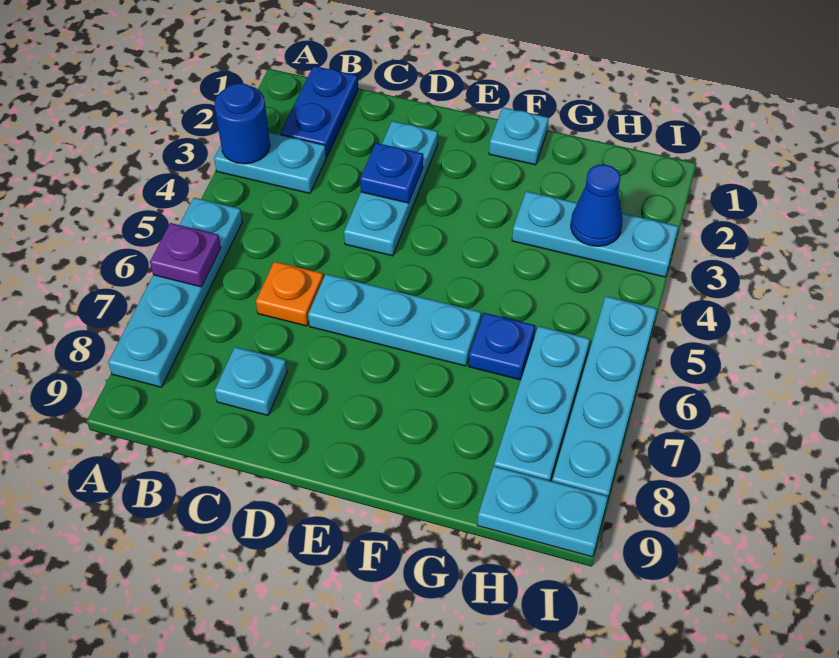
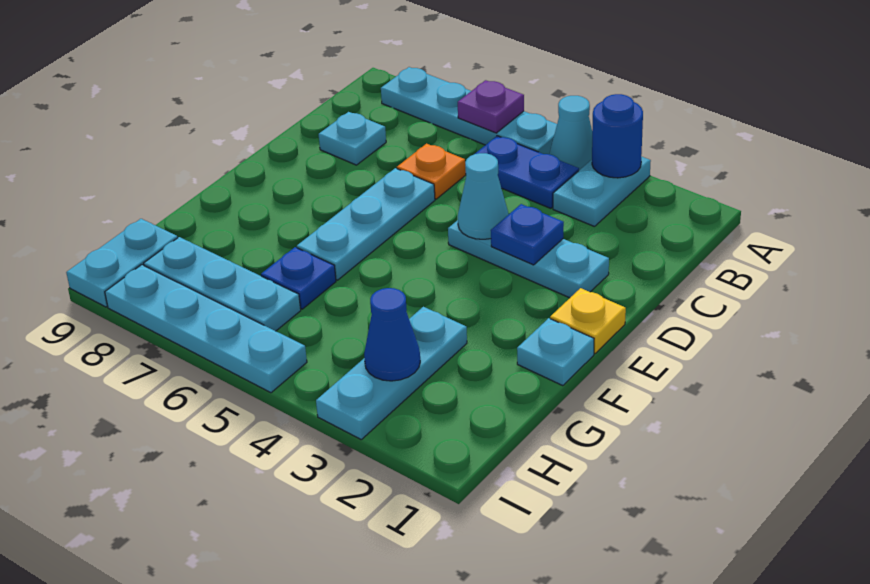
none -> cyan 1x1 cone [550,96,592,170]
blue 1x2 plate [280,66,358,157] -> blue 1x2 plate moved to [475,136,579,208]
none -> cyan 1x1 cone [458,153,509,239]
none -> yellow 1x1 plate [550,288,626,353]

